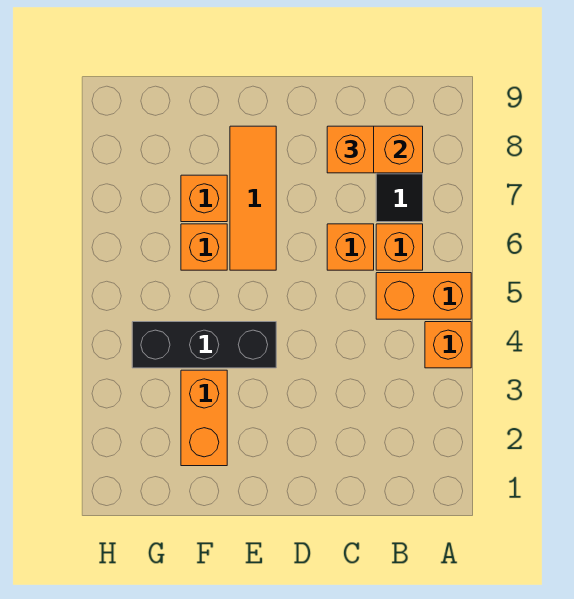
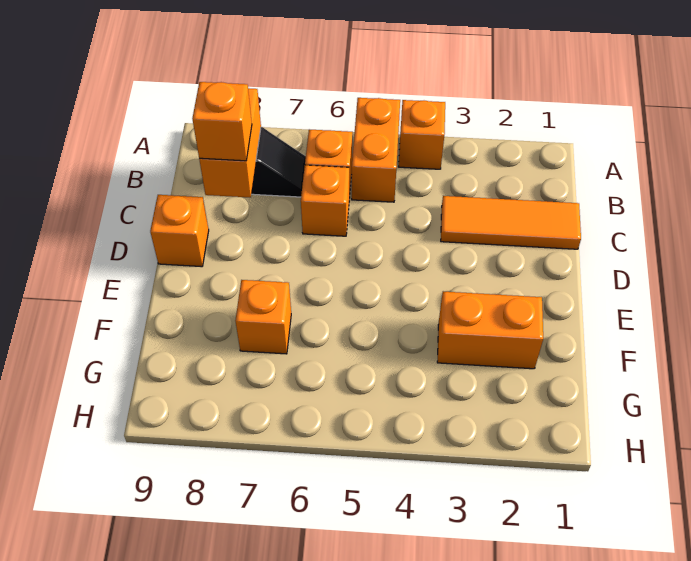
black 1x3 brick [132,322,276,368] -> none
orange 1x3 tile [230,126,276,270] -> orange 1x3 tile moved to [441,196,581,249]
orange 1x1 brick [181,224,227,270] -> orange 1x1 brick moved to [150,195,209,267]

